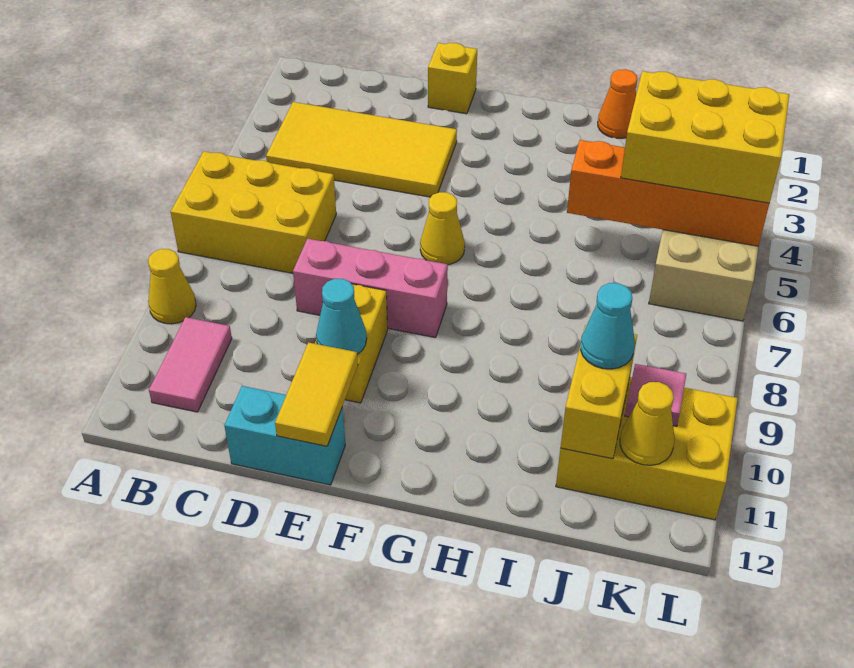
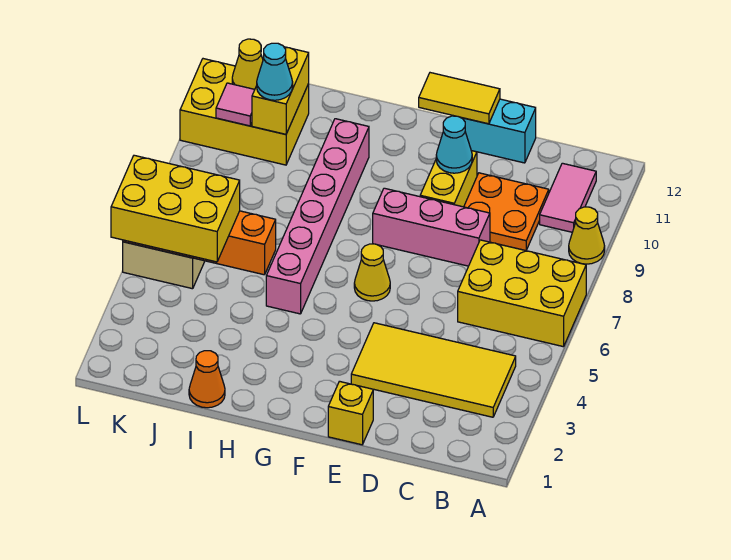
none -> orange 2x2 plate [464,173,549,251]
yellow 1x2 tile [275,342,358,446] -> yellow 1x2 tile turned to [419,73,500,124]
none -> pink 1x6 brick [266,119,369,314]

